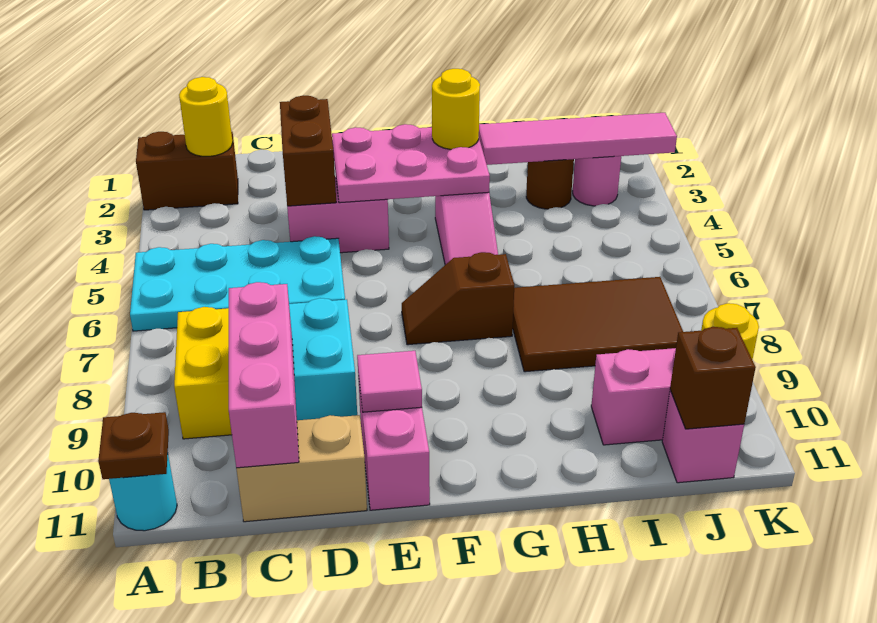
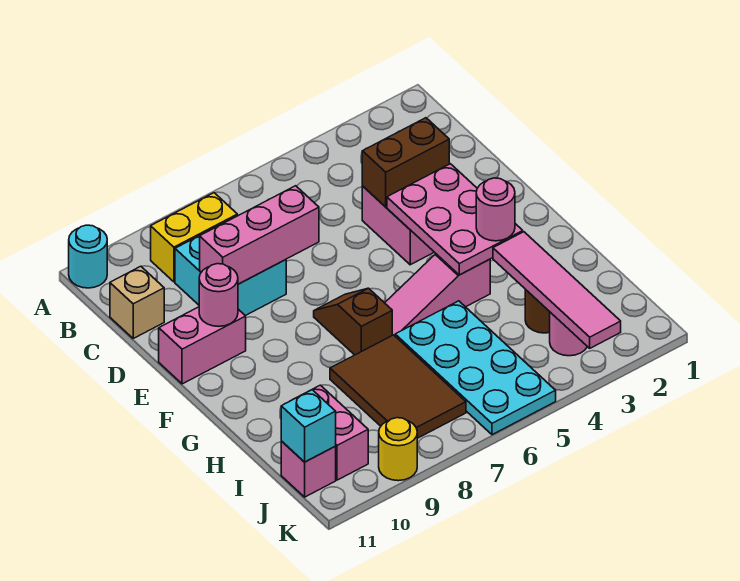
brown 1x2 brick [136,132,238,210] -> none
cyan 2x4 plate [130,236,345,331] -> cyan 2x4 plate moved to [395,301,556,435]
brown 1x1 plate [98,412,169,479] -> none
yellow 1x1 round brick [179,77,233,156] -> none
pink 1x3 brick [229,282,299,468] -> pink 1x3 brick moved to [200,186,319,284]
tan 1x2 brick [236,415,367,522] -> tan 1x1 brick [110,266,164,338]
pink 1x1 tile [357,351,422,412] -> pink 1x1 round brick [199,264,238,326]
yellow 1x1 round brick [432,69,480,150] -> pink 1x1 round brick [476,178,515,241]
brown 1x1 brick [670,327,756,429] -> cyan 1x1 brick [281,390,336,462]

